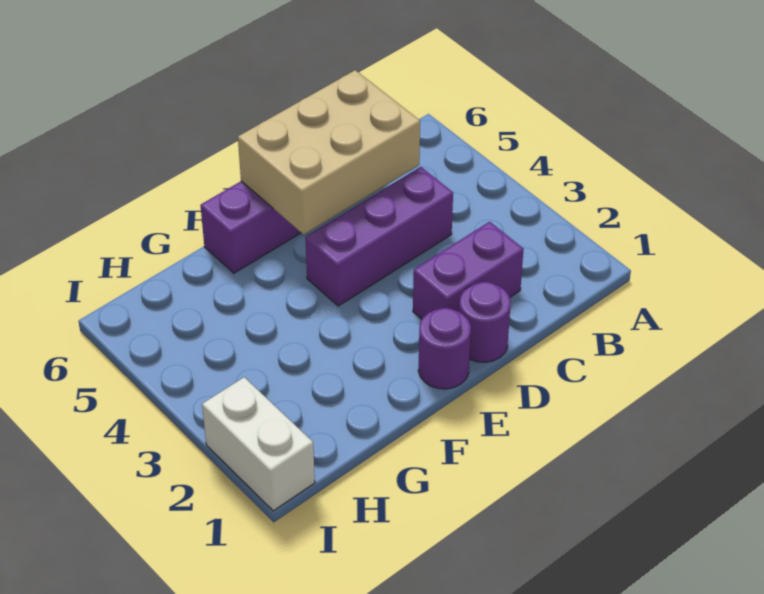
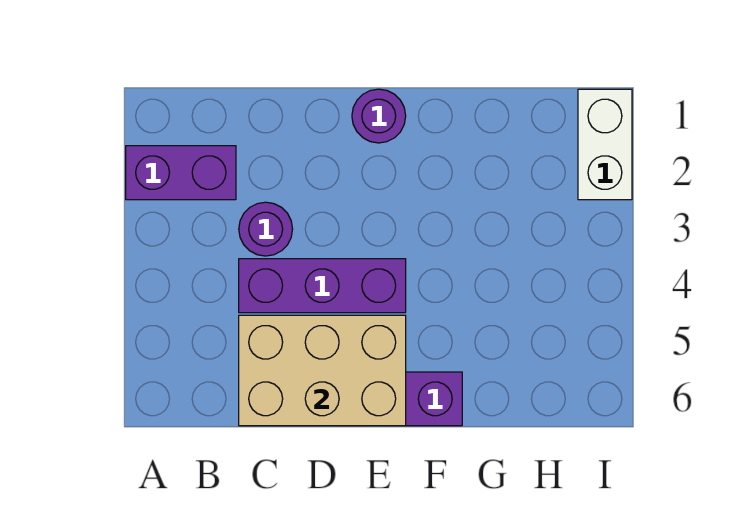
purple 1x2 brick [413,222,524,319] -> purple 1x2 brick moved to [126,146,236,200]
purple 1x1 round brick [459,282,511,362] -> purple 1x1 round brick moved to [239,202,293,256]

